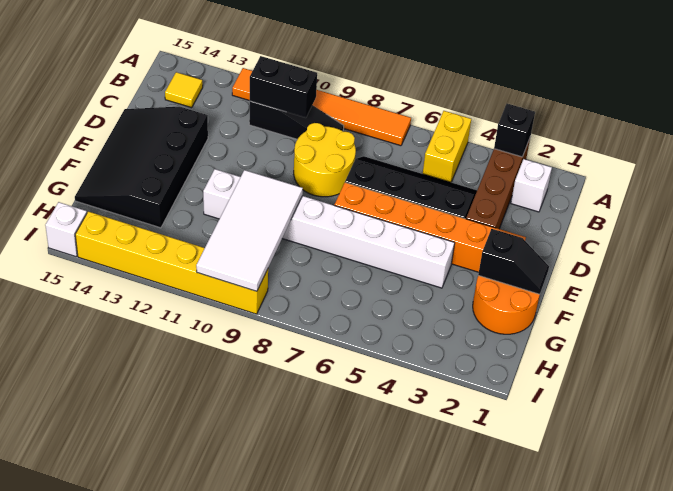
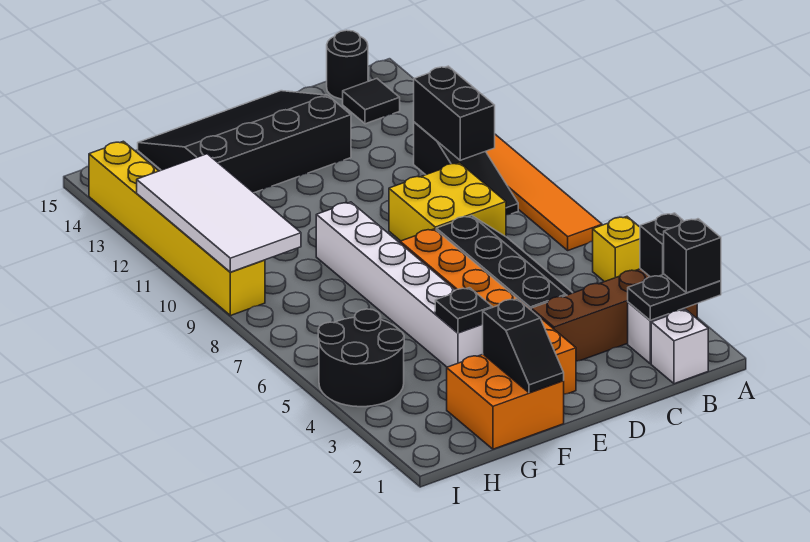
none -> black 1x2 plate [628,274,721,320]
none -> black 1x1 brick [664,219,721,293]
yellow 1x2 brick [423,111,471,182] -> yellow 1x1 brick [593,217,640,282]
yellow 1x1 tile [165,72,203,108] -> black 1x1 tile [343,79,400,124]
none -> black 1x1 round brick [327,30,368,99]
yellow 2x2 round brick [294,123,356,197] -> yellow 2x2 brick [389,163,506,241]
orange 2x2 round brick [473,276,540,334] -> orange 2x2 brick [447,354,564,449]
white 1x8 brick [203,169,455,288] -> white 1x6 brick [316,202,483,367]
none -> black 1x1 plate [435,288,492,333]
white 2x4 tile [196,170,303,291] -> white 2x4 tile turned to [137,154,301,272]
none -> black 2x2 round brick [318,309,404,407]
white 1x1 brick [45,202,87,257] -> white 1x1 brick moved to [651,310,708,384]

